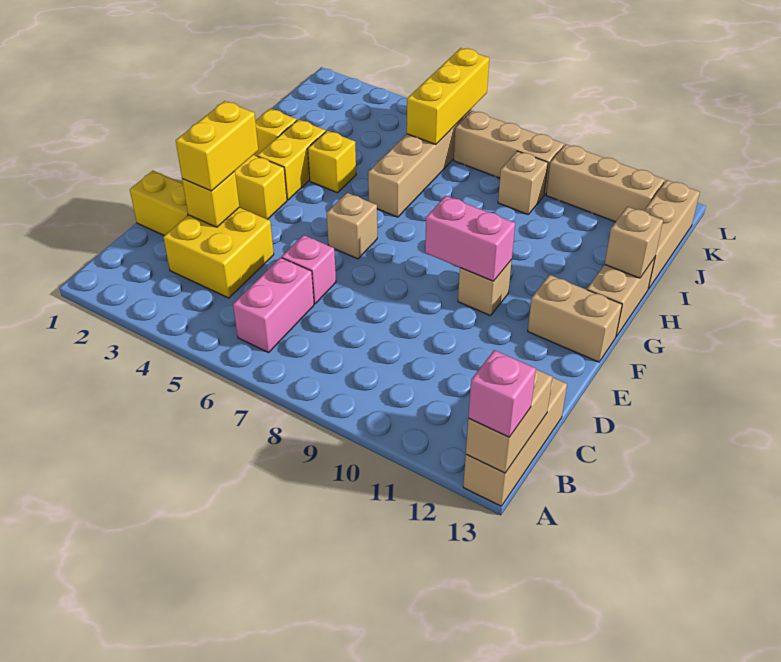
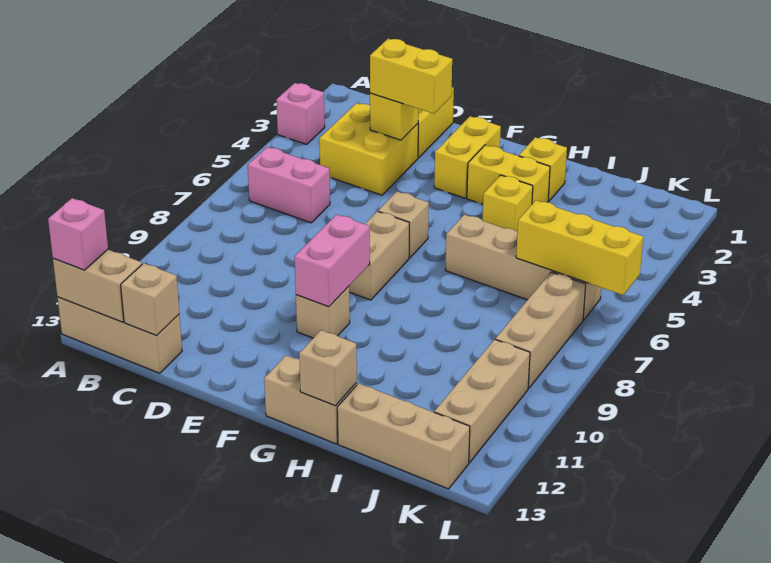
pink 1x1 brick [282,235,336,304] -> pink 1x1 brick moved to [276,83,325,144]
tan 1x2 brick [528,275,622,362] -> tan 1x2 brick moved to [349,211,409,300]
tan 1x1 brick [498,151,548,214] -> tan 1x1 brick moved to [121,263,179,336]

